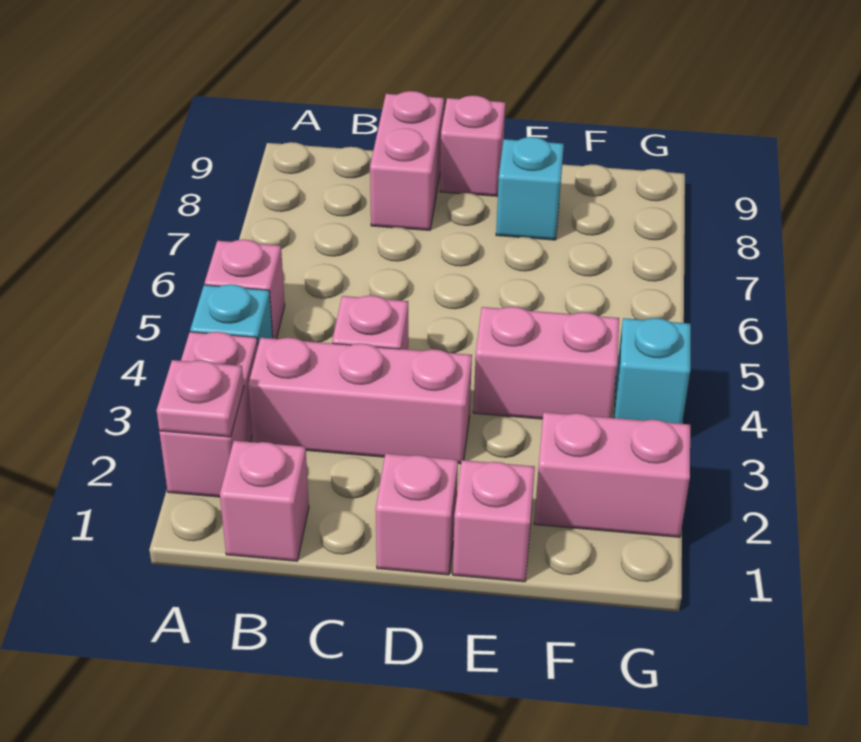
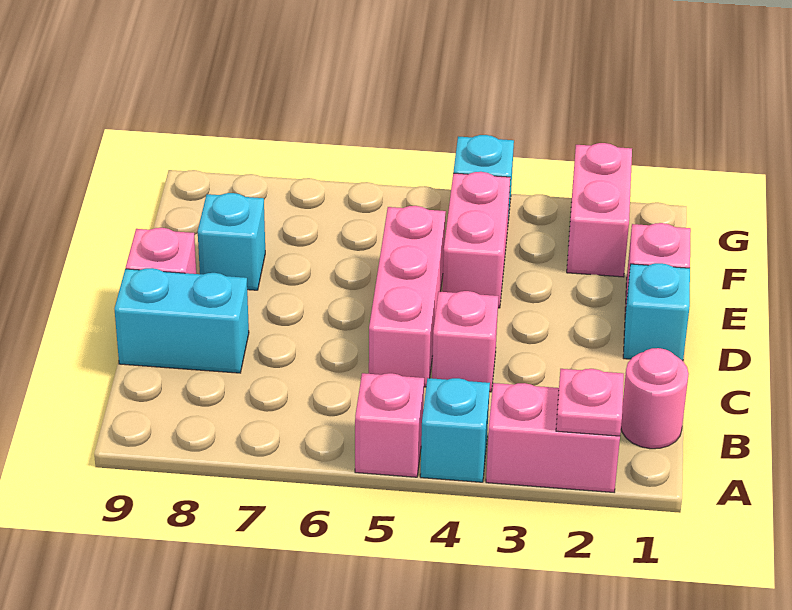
pink 1x1 brick [220,441,309,561] -> pink 1x1 round brick [621,348,689,449]
pink 1x3 brick [248,338,472,464] -> pink 1x3 brick moved to [369,206,446,387]
pink 1x2 brick [370,91,444,230] -> cyan 1x2 brick [115,268,249,373]
pink 1x1 brick [376,454,458,575] -> cyan 1x1 brick [623,263,690,361]

